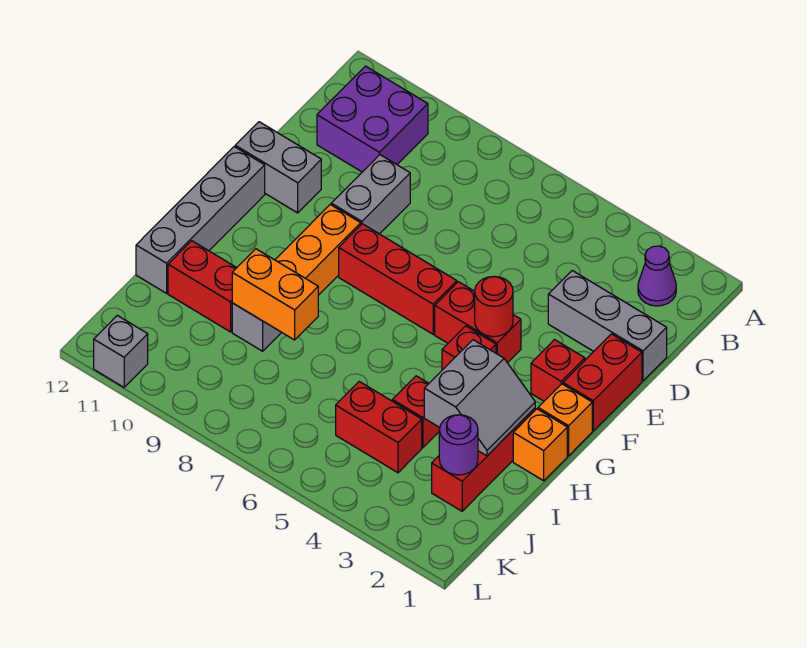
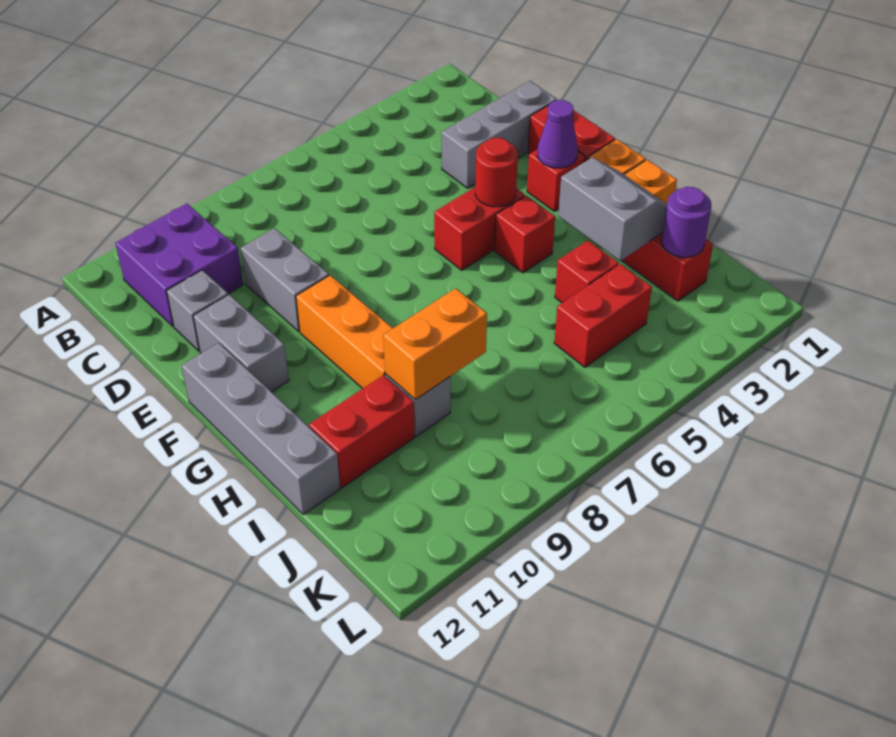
purple 1x1 cone [638,246,676,306] -> purple 1x1 cone moved to [538,100,578,168]
grey 1x2 brick [235,122,321,213] -> grey 1x2 brick turned to [193,295,289,392]
red 1x3 brick [339,224,457,334] -> none
grey 1x1 brick [94,315,148,387] -> grey 1x1 brick moved to [167,270,228,351]

